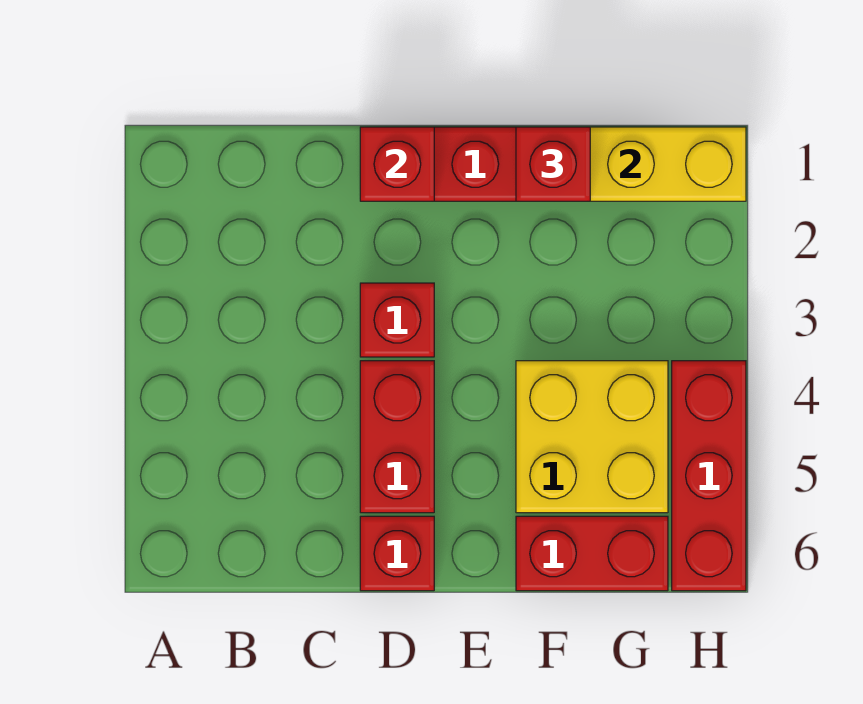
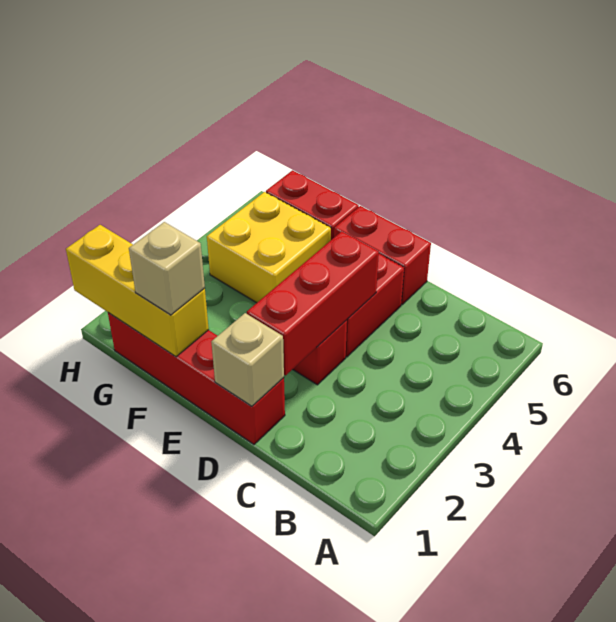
red 1x1 brick [360,127,434,201] -> tan 1x1 brick [211,313,284,406]
red 1x1 brick [360,516,434,591] -> red 1x2 brick [334,206,431,304]
red 1x1 brick [516,127,590,201] -> tan 1x1 brick [129,222,205,315]
red 1x3 brick [672,361,746,591] -> red 1x3 brick moved to [247,231,379,375]

